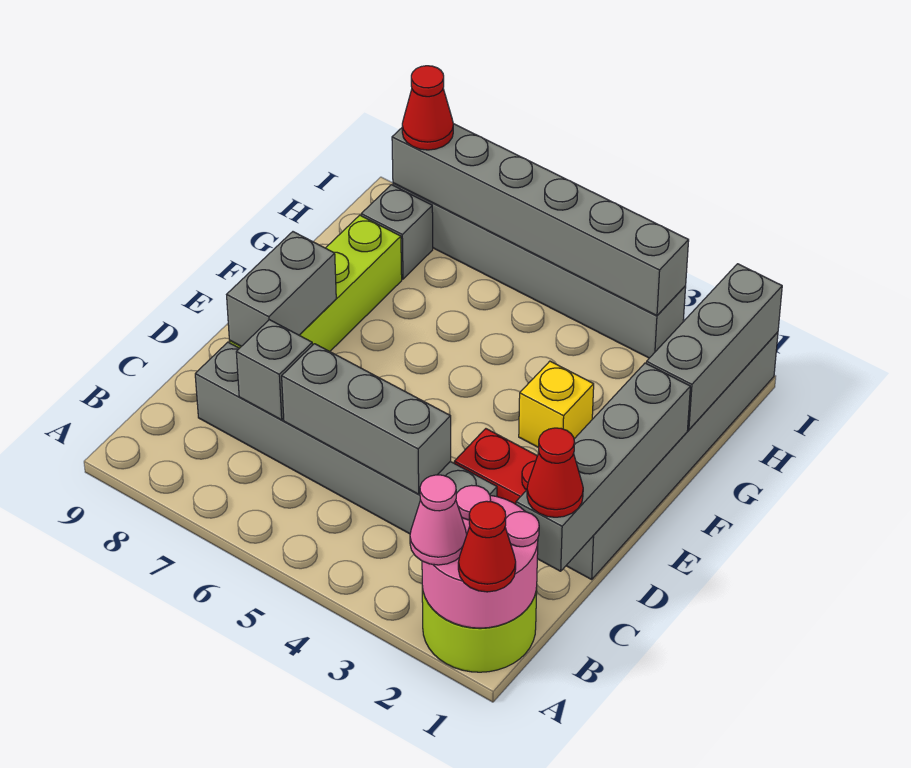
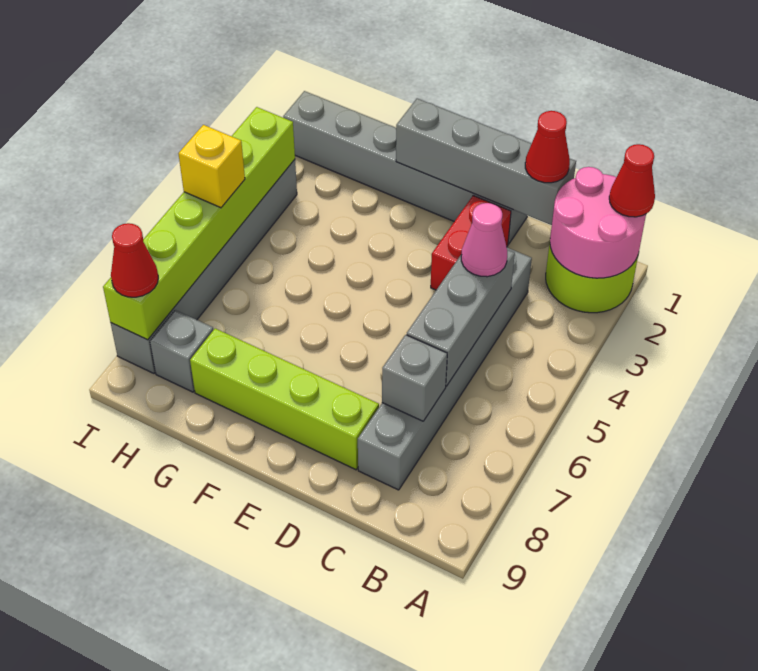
pink 1x1 cone [410,475,467,565] -> pink 1x1 cone moved to [461,203,507,277]
grey 1x2 brick [227,232,336,346] -> none
yellow 1x1 brick [519,361,594,448] -> yellow 1x1 brick moved to [178,125,245,208]
grey 1x3 brick [646,264,782,430] -> none
grey 1x6 brick [392,124,689,316] -> lime 1x6 brick [103,107,295,340]

